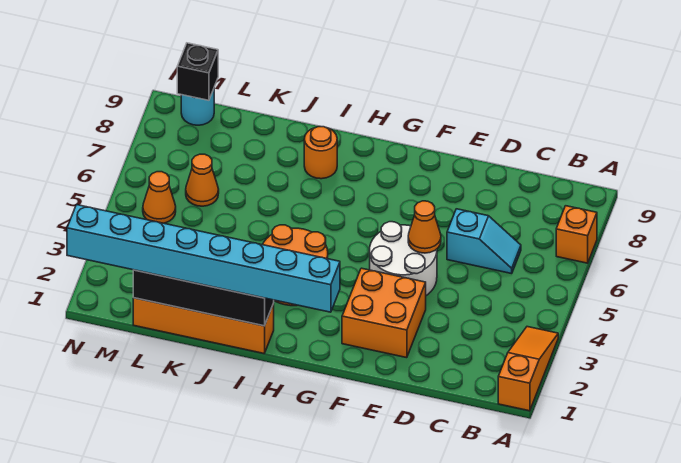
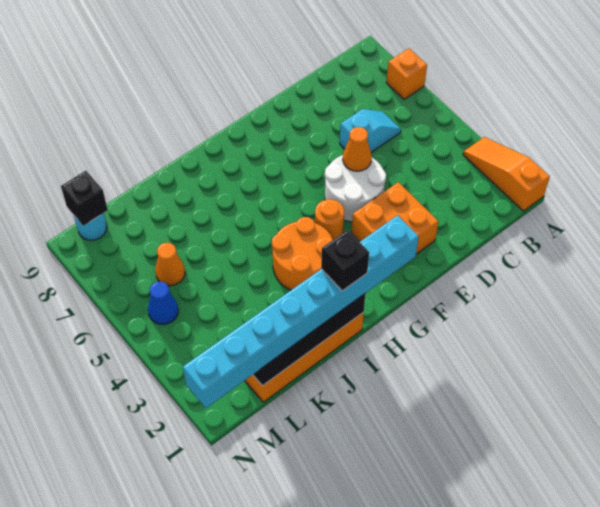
none -> black 1x1 brick [321,230,369,291]
orange 1x1 round brick [304,127,337,179] -> orange 1x1 round brick moved to [315,199,344,240]
orange 1x1 cone [143,172,176,223] -> blue 1x1 cone [148,281,178,325]

